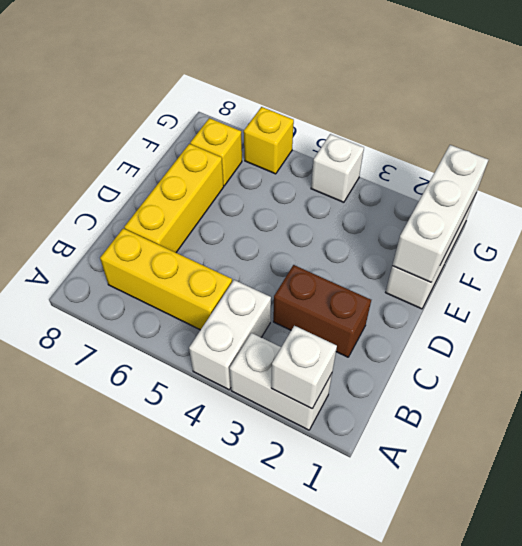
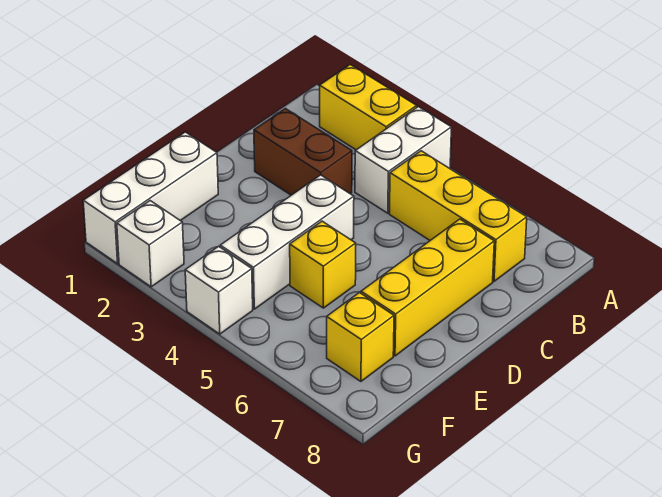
white 1x2 brick [230,333,332,430] -> yellow 1x2 brick [320,65,417,150]
white 1x1 brick [271,326,337,409] -> white 1x1 brick moved to [117,201,184,287]
white 1x3 brick [392,145,488,282] -> white 1x3 brick moved to [220,175,354,309]
yellow 1x1 brick [244,107,294,174] -> yellow 1x1 brick moved to [290,221,356,308]

